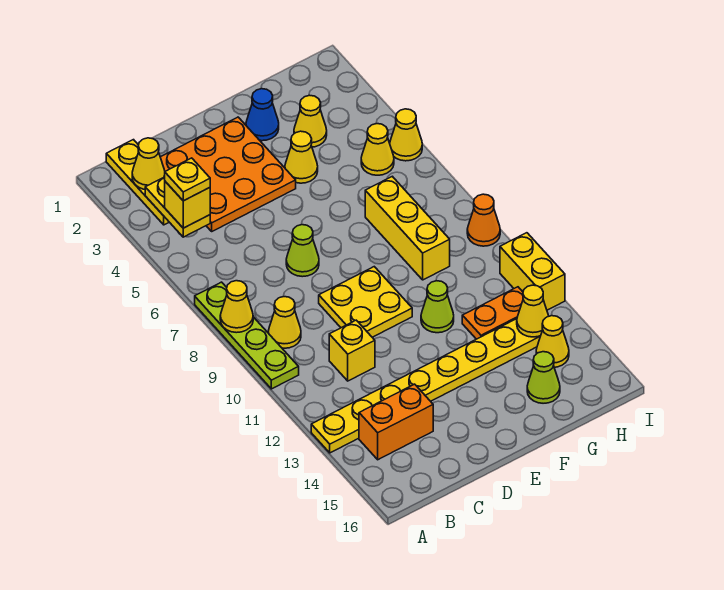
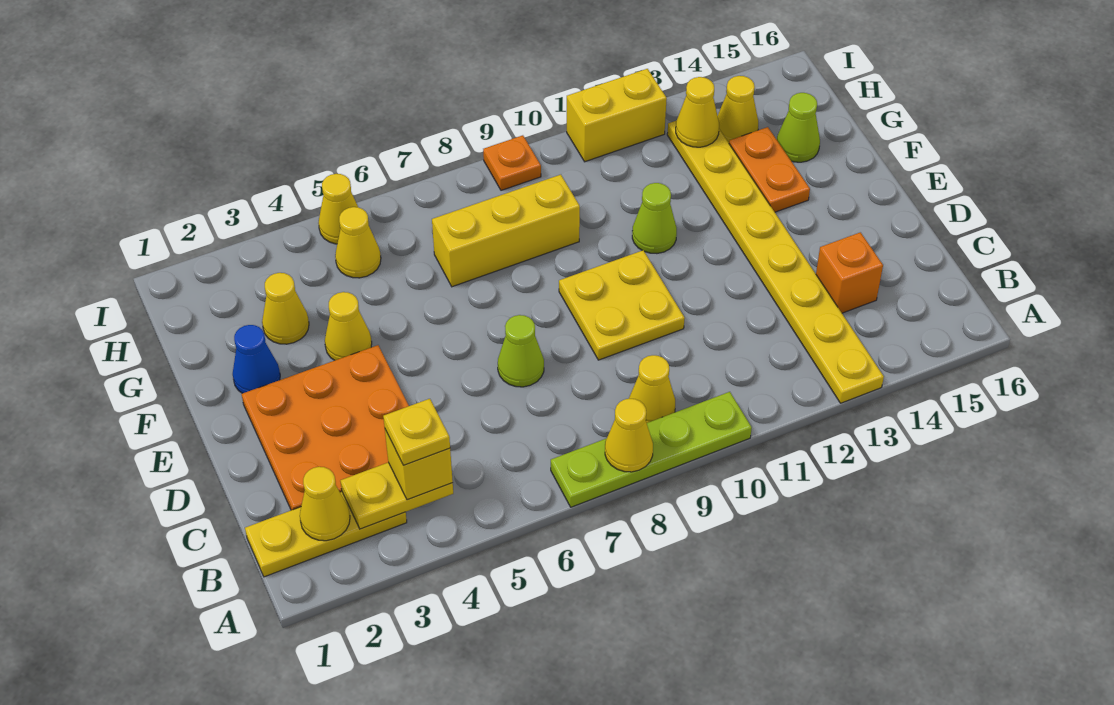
orange 1x2 brick [359,384,433,460] -> orange 1x1 brick [816,232,883,313]
yellow 1x1 brick [329,320,375,381] -> none
orange 1x2 plate [462,287,523,339] -> orange 1x2 plate moved to [729,127,810,212]
orange 1x1 cone [467,194,500,246] -> orange 1x1 plate [483,135,541,190]

